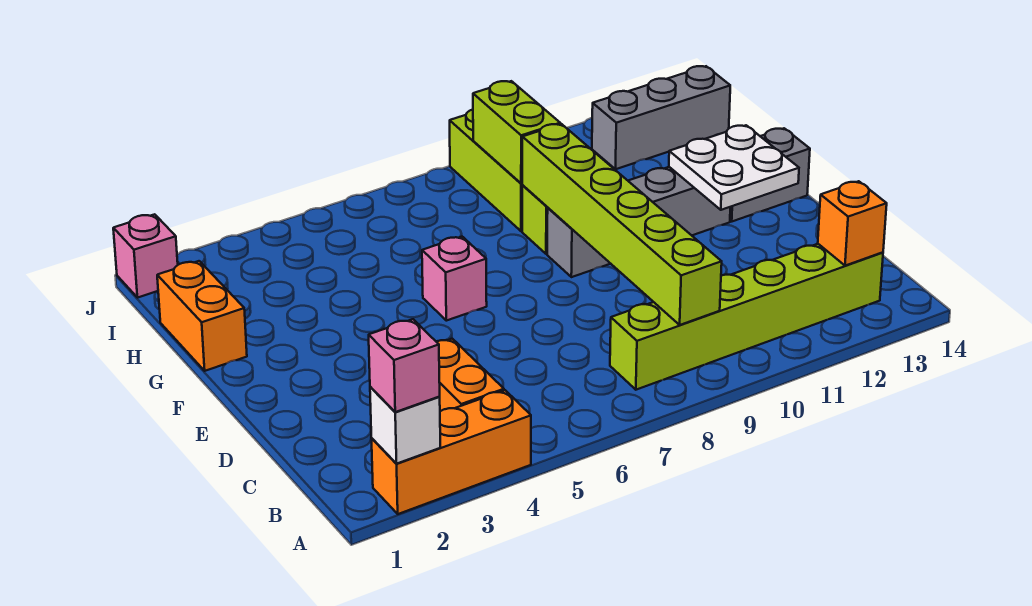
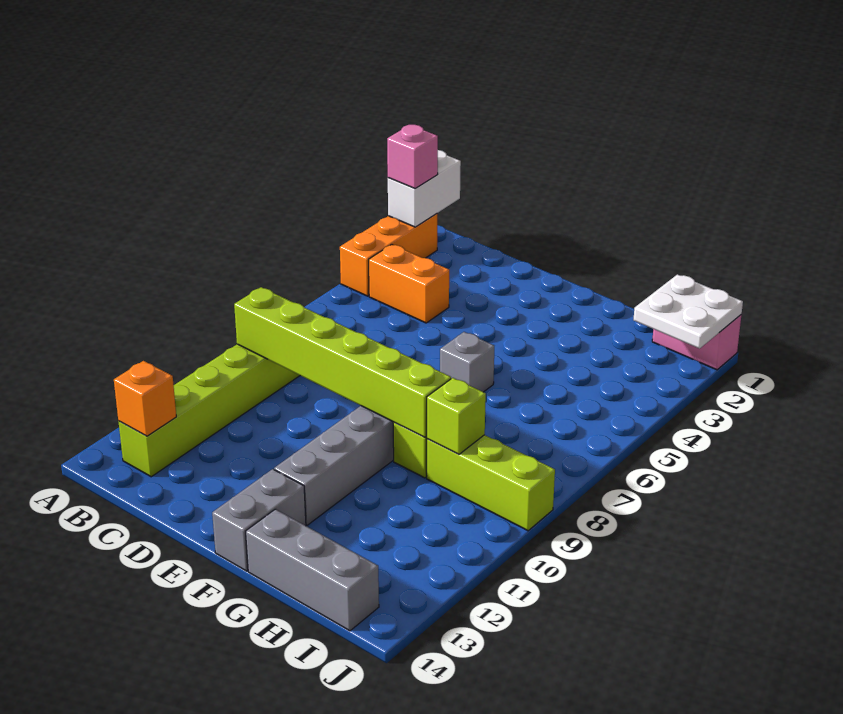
white 1x1 brick [370,387,440,463] -> white 1x2 brick [388,150,461,227]
white 2x2 plate [669,125,799,210] -> white 2x2 plate moved to [634,275,743,349]
pink 1x1 brick [422,237,487,321] -> grey 1x1 brick [440,332,494,392]
orange 1x2 brick [157,261,247,371] -> none
lime 1x2 brick [473,81,560,184] -> lime 1x1 brick [427,378,486,454]
grey 1x3 brick [592,66,730,169] -> grey 1x3 brick turned to [246,509,379,631]
pink 1x1 brick [113,214,178,298] -> pink 1x2 brick [652,315,741,370]

